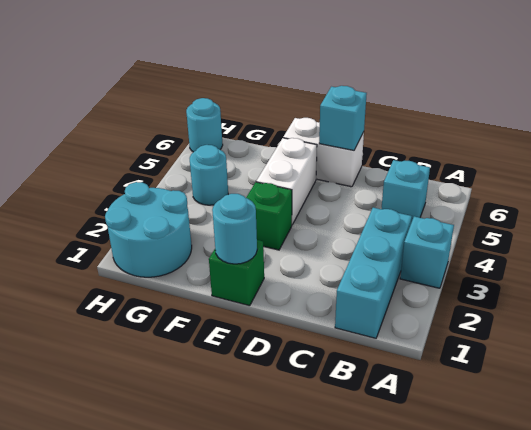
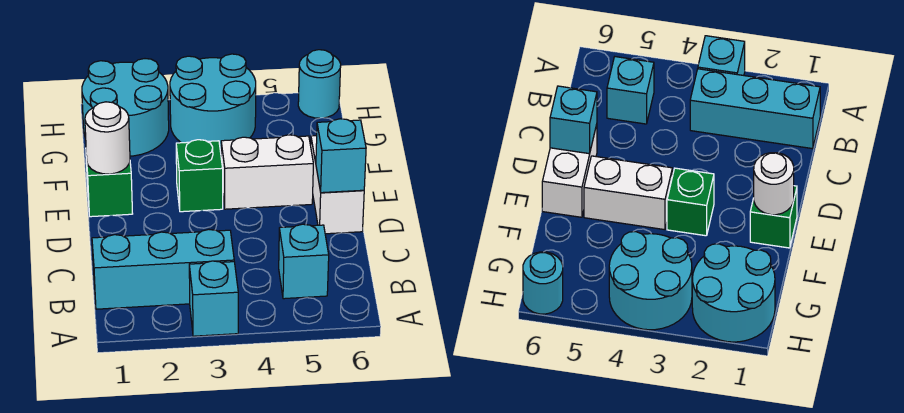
cyan 1x1 round brick [212,194,257,264] -> white 1x1 round brick [85,102,130,174]
cyan 1x1 round brick [190,145,228,205] -> cyan 2x2 round brick [170,54,256,151]

